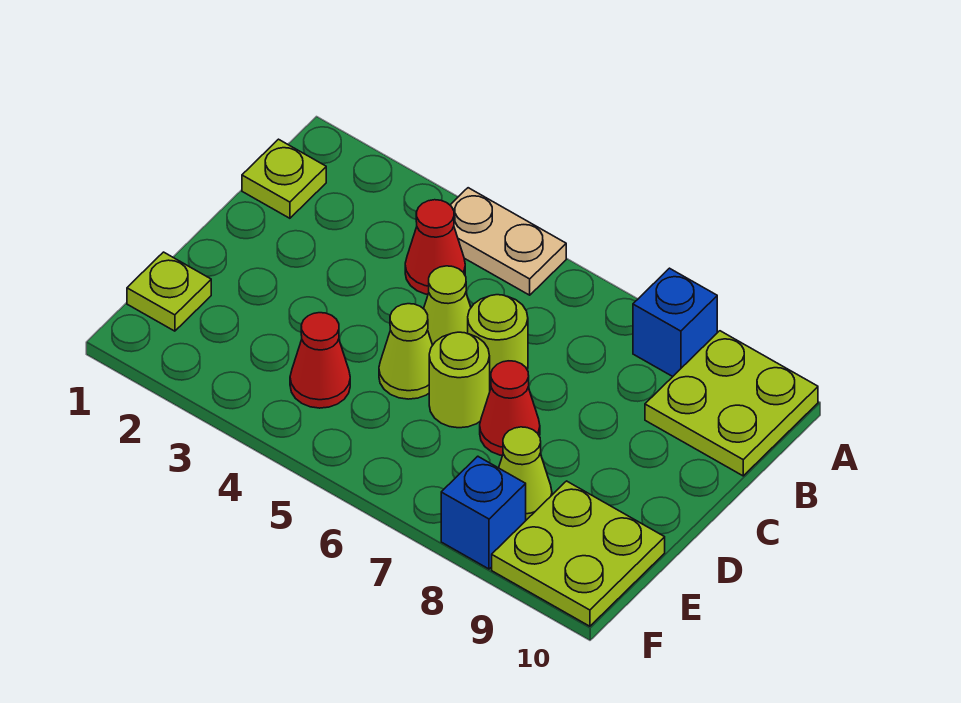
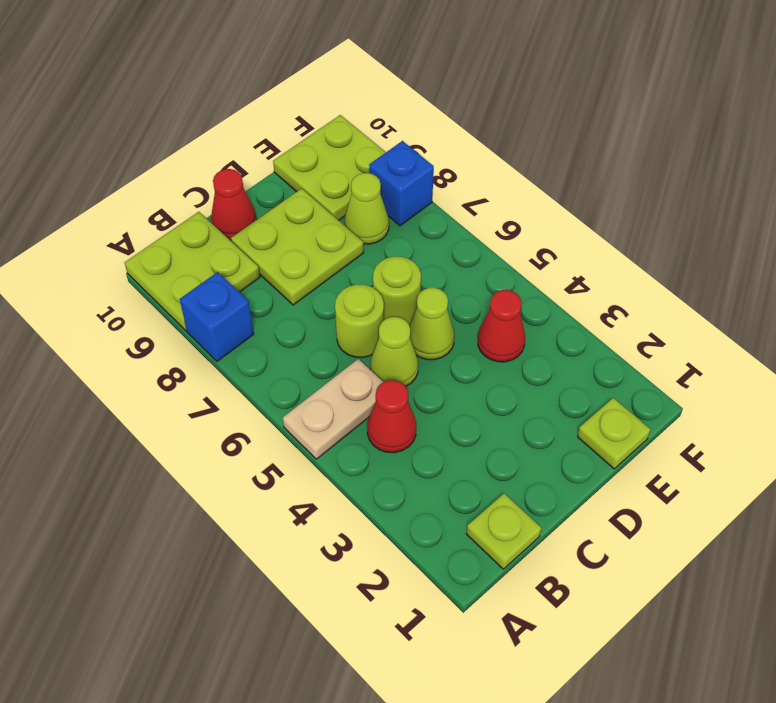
tan 1x2 plate [450,188,566,295] -> tan 1x2 plate turned to [283,359,383,459]
none -> lime 2x2 plate [231,188,364,305]
red 1x1 cone [480,361,540,456] -> red 1x1 cone moved to [211,169,256,240]

